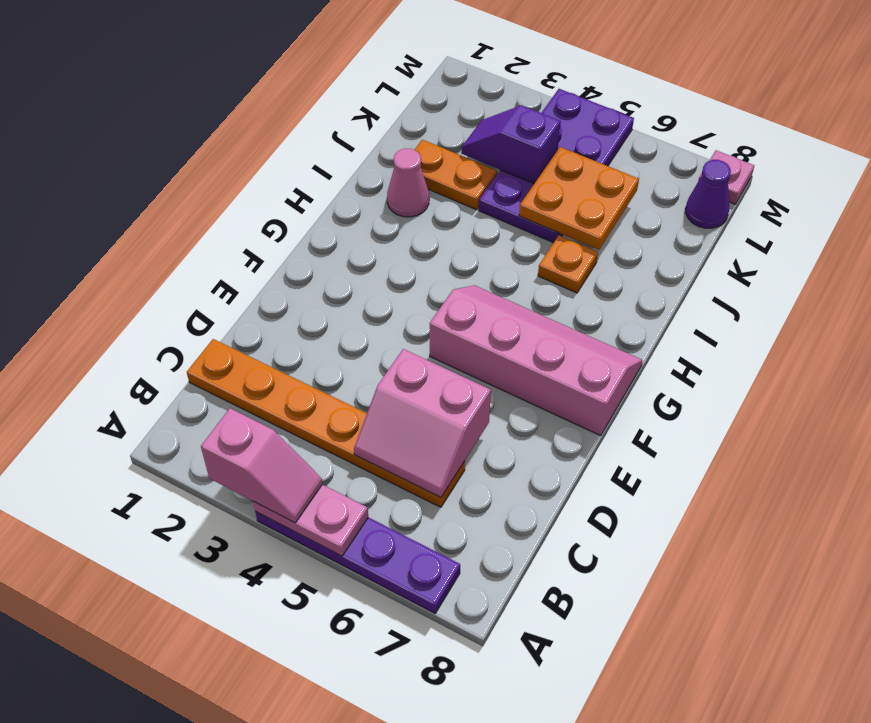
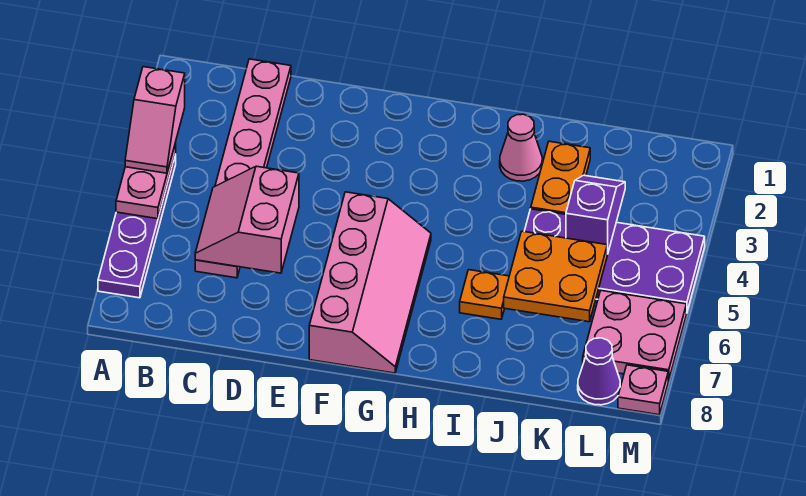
orange 1x6 plate [187,339,465,507] -> pink 1x6 plate [195,59,291,278]
none -> pink 2x2 plate [583,291,686,381]

